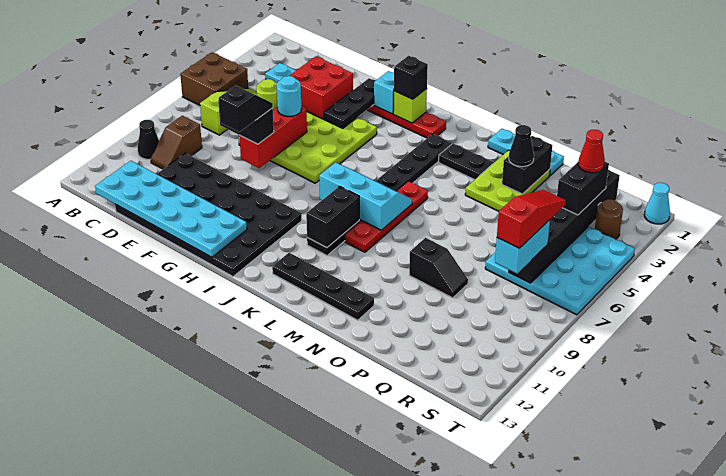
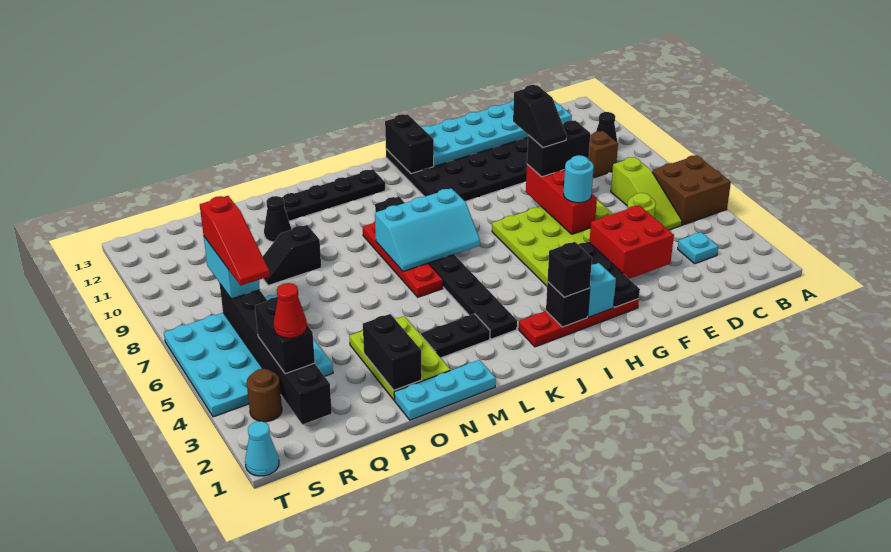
lime 1x1 brick [393,89,427,123] -> black 1x1 brick [546,282,590,327]
black 1x2 brick [306,186,359,248] -> black 1x2 brick moved to [385,114,434,174]
black 1x1 cone [509,125,534,167] -> black 1x1 cone moved to [264,196,291,242]

